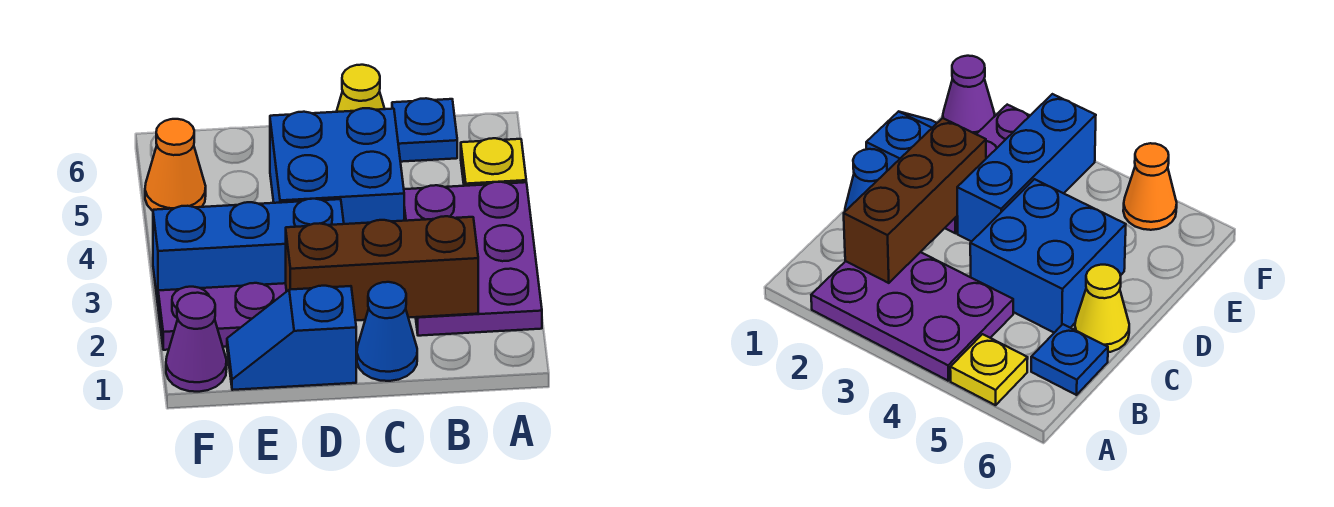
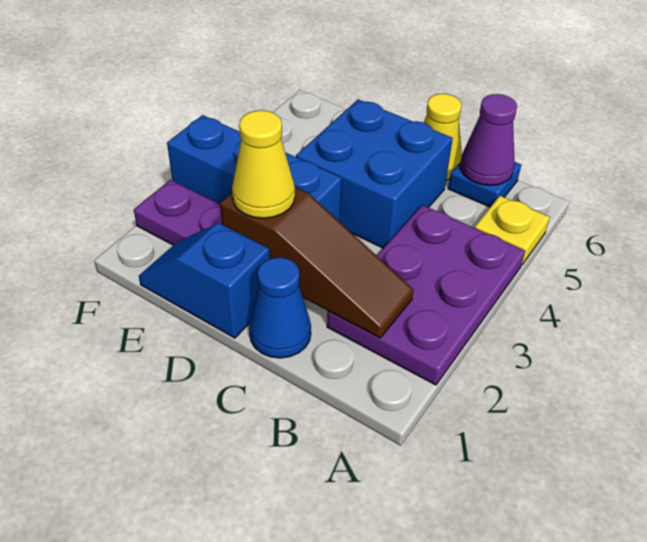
brown 1x3 brick [286,216,478,321] -> brown 1x3 slope [220,187,413,338]
none -> yellow 1x1 cone [232,110,295,218]
purple 1x1 cone [166,293,227,392] -> purple 1x1 cone moved to [460,94,517,185]
orange 1x1 cone [145,119,206,211] -> none

